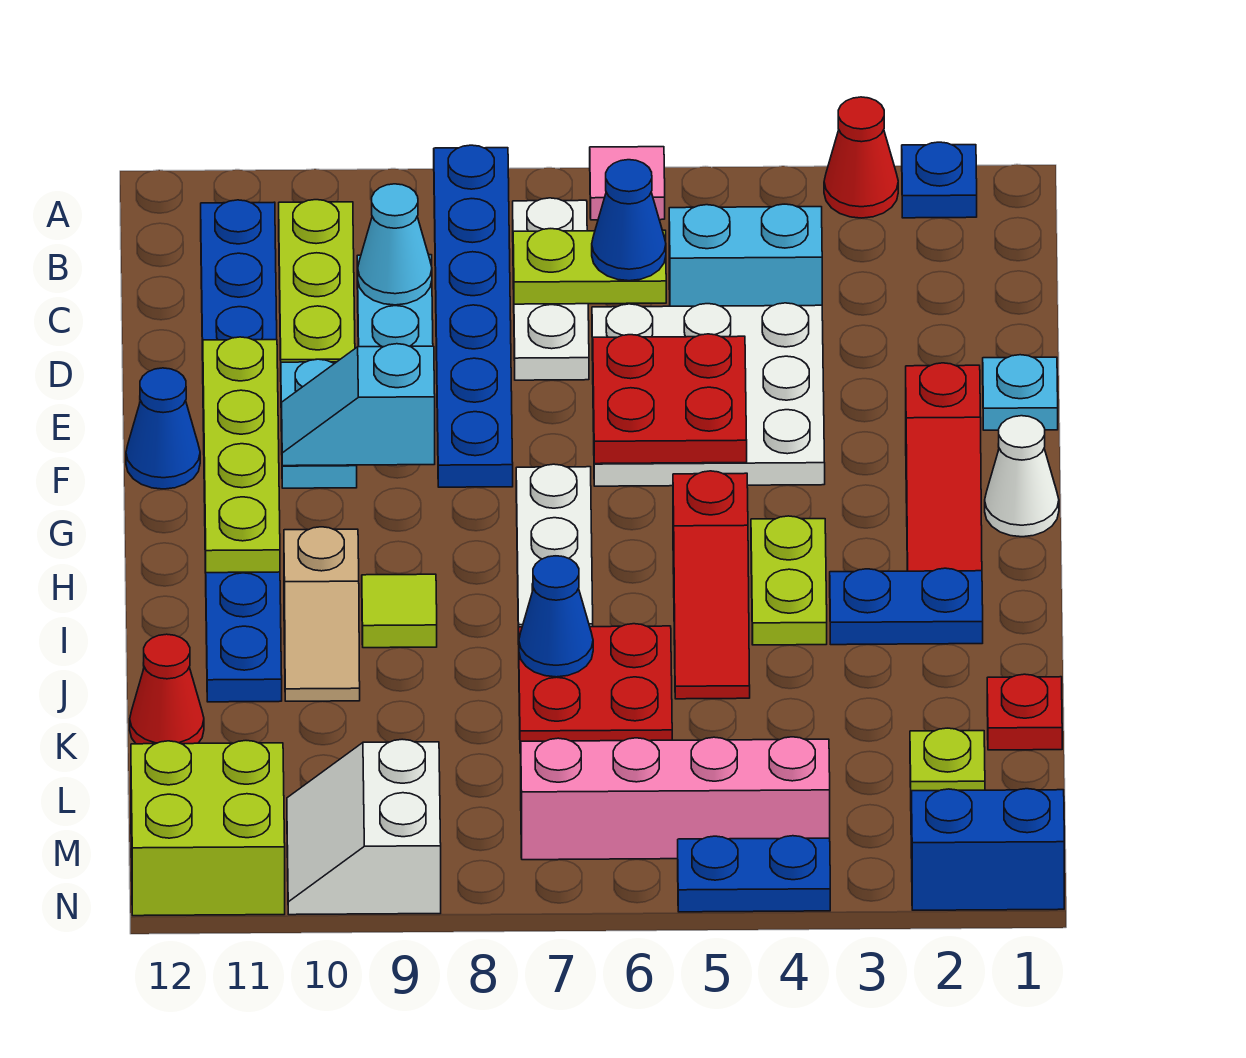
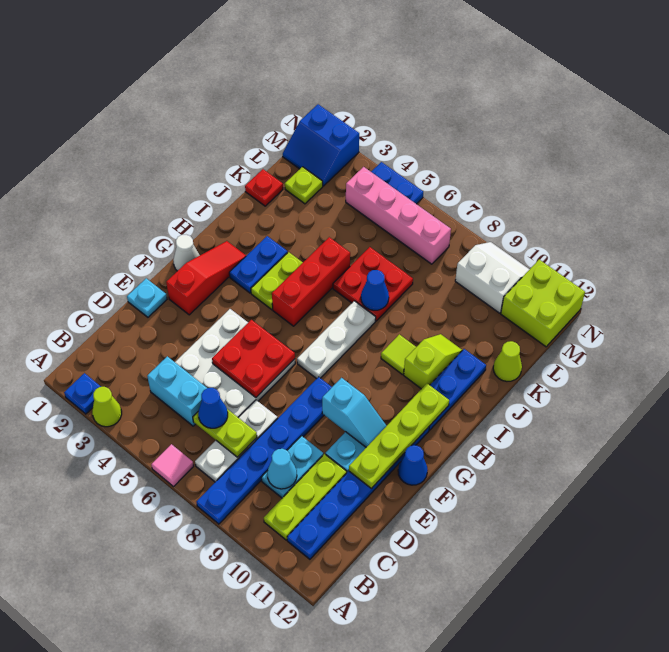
red 1x1 cone [824,97,898,218] -> lime 1x1 cone [92,387,122,427]
red 1x3 slope [673,471,750,699] -> red 1x3 brick [272,237,350,326]
blue 1x2 plate [830,568,983,645] -> blue 1x2 plate turned to [229,236,288,293]
tan 1x2 slope [284,527,360,701] -> lime 1x2 slope [404,334,462,389]
red 1x1 cone [130,634,204,744] -> lime 1x1 cone [493,341,522,381]
white 2x2 slope [287,739,441,915] -> white 2x2 slope turned to [455,242,530,313]

